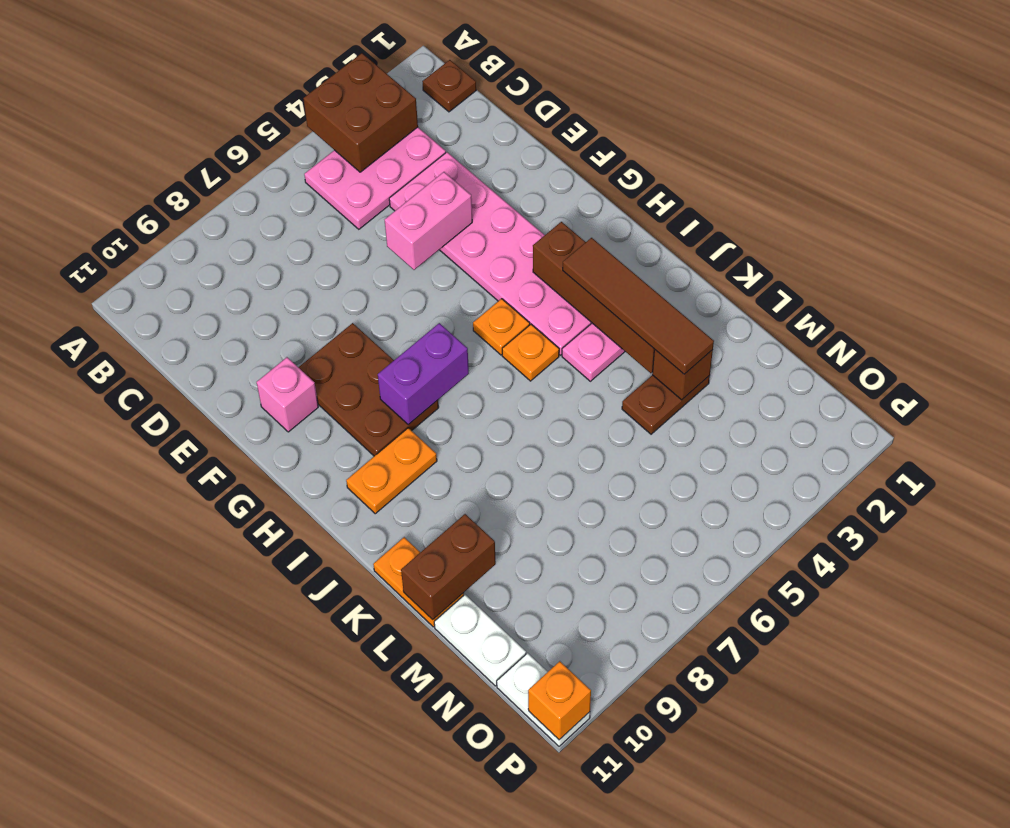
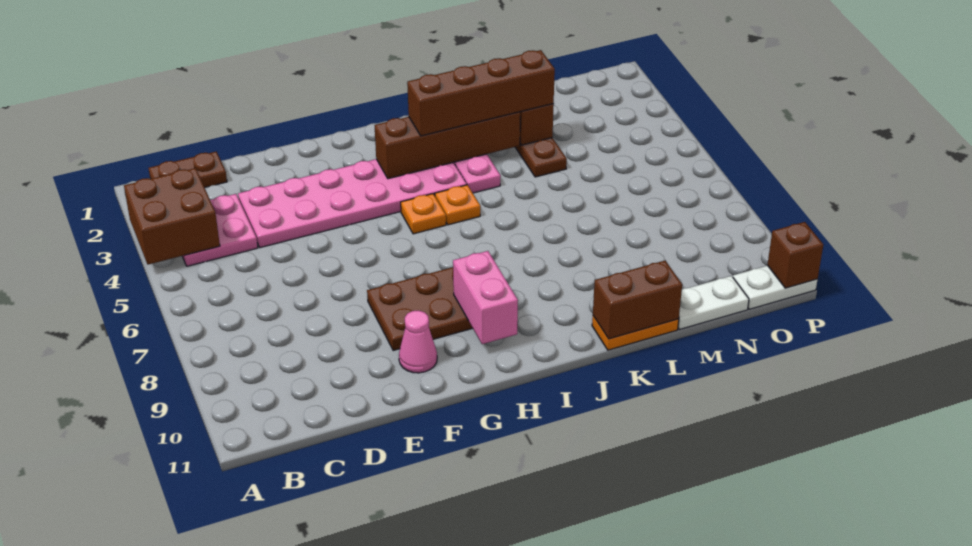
brown 1x1 plate [422,60,476,112] -> brown 1x2 plate [149,152,227,188]
pink 2x3 plate [304,127,446,229] -> pink 2x2 plate [182,194,258,266]
pink 1x2 brick [385,172,472,270] -> pink 1x2 brick moved to [453,251,518,344]
pink 1x1 brick [257,357,318,432] -> pink 1x1 cone [399,310,437,373]
purple 1x2 brick [378,323,469,425] -> none
brown 1x4 tile [563,238,714,374] -> brown 1x4 brick [407,50,555,136]
orange 1x2 plate [346,428,437,514] -> none
brown 1x2 brick [401,514,496,620] -> brown 1x2 brick turned to [593,261,682,339]
orange 1x1 brick [528,661,591,740] -> brown 1x1 brick [767,222,823,288]

